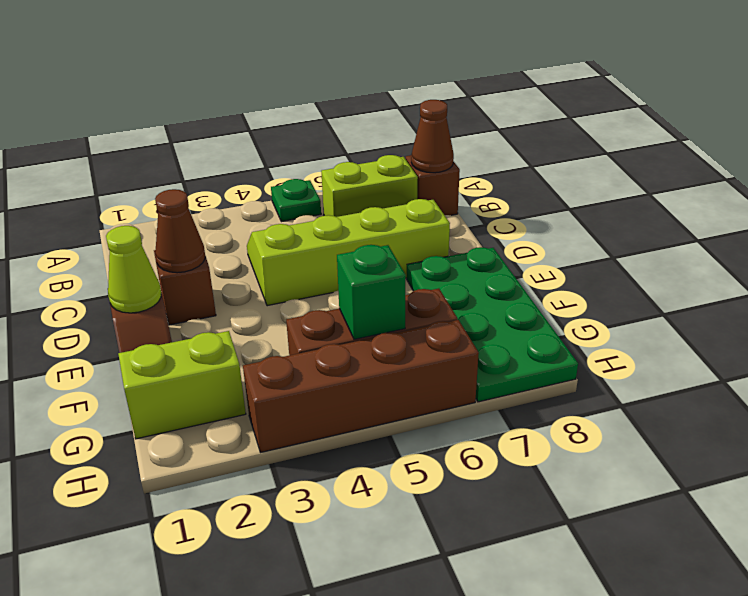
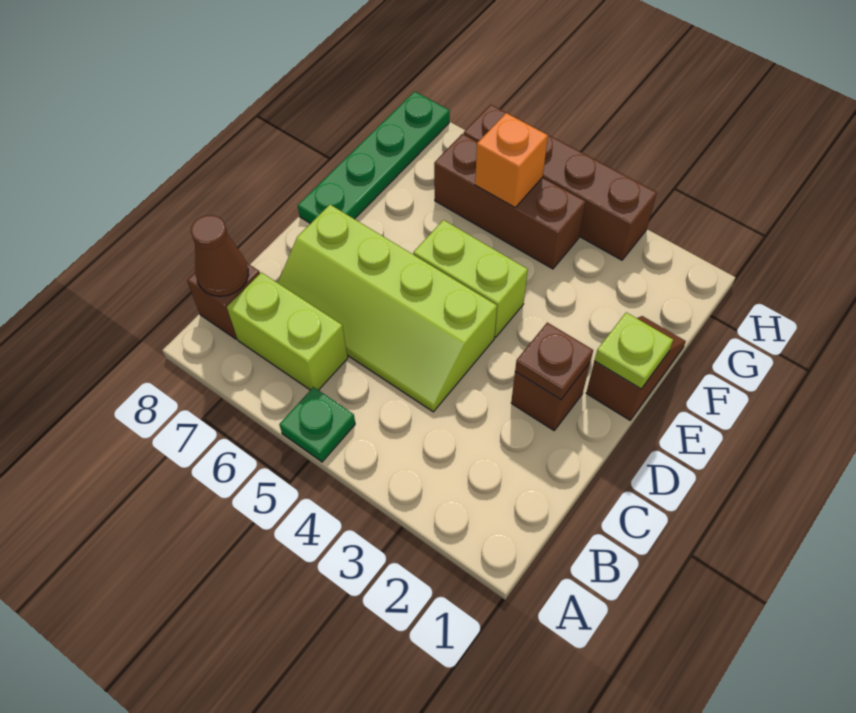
brown 1x1 cone [155,189,205,273] -> brown 1x1 plate [515,323,593,400]
lime 1x1 cone [106,226,161,313] -> lime 1x1 plate [594,312,673,389]
green 2x4 plate [407,247,578,402] -> green 1x4 plate [298,91,450,224]
lime 1x2 brick [118,331,246,439] -> lime 1x2 brick moved to [413,220,528,337]
green 1x1 brick [337,245,406,339] -> orange 1x1 brick [475,113,548,208]

